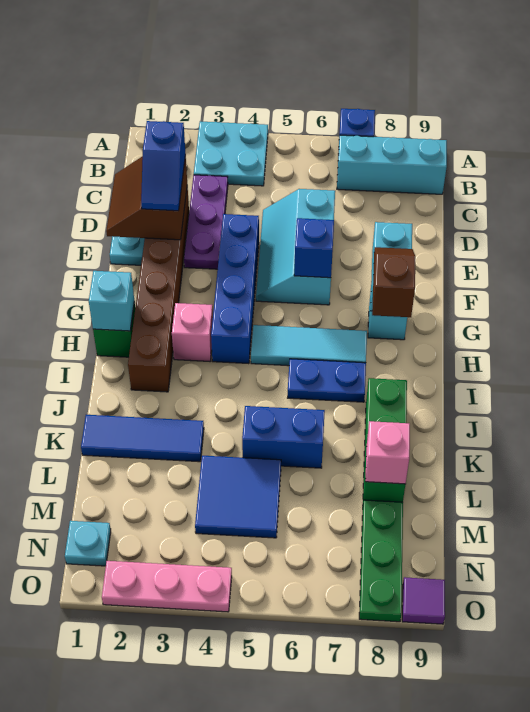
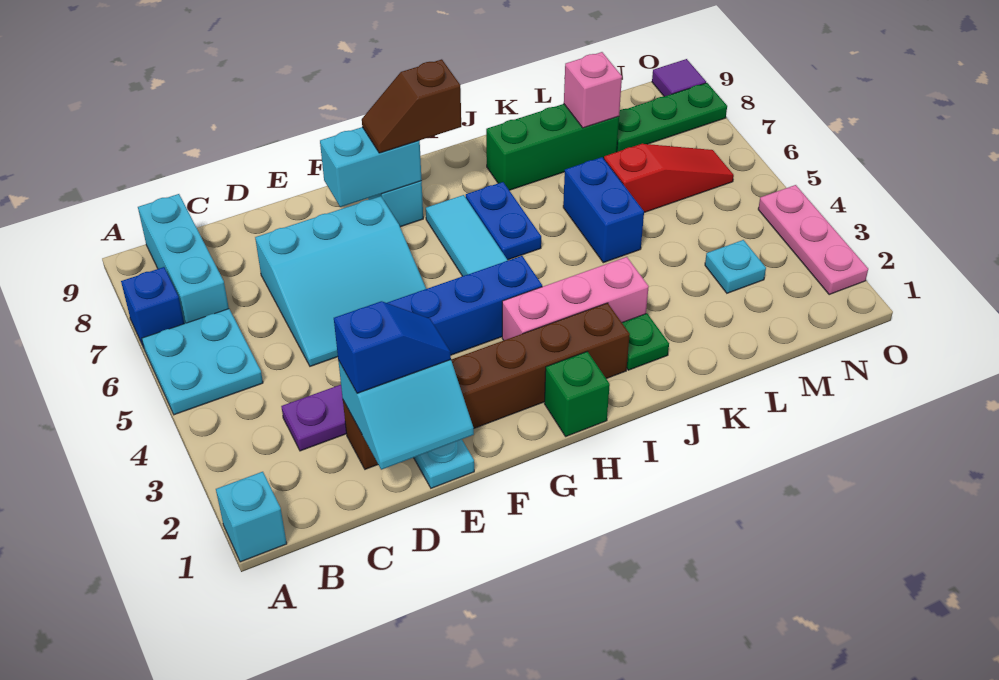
cyan 2x2 plate [194,122,268,186] -> cyan 2x2 plate moved to [142,309,263,415]
brown 2x2 slope [106,154,187,240] -> cyan 2x2 slope [338,360,474,470]
cyan 2x3 slope [256,189,335,305] -> cyan 3x3 slope [255,196,426,366]
blue 1x1 brick [294,218,334,278] -> none
cyan 1x1 brick [89,271,134,331] -> cyan 1x1 brick moved to [216,472,287,562]
pink 1x1 brick [172,303,213,361] -> pink 1x3 brick [502,257,649,340]
none -> green 1x1 plate [622,313,669,370]
blue 1x3 tile [81,415,204,462] -> none
blue 2x2 tile [195,456,281,538] -> none
none -> red 1x3 slope [604,144,734,213]
cyan 1x1 plate [65,521,111,566] -> cyan 1x1 plate moved to [705,240,766,293]

